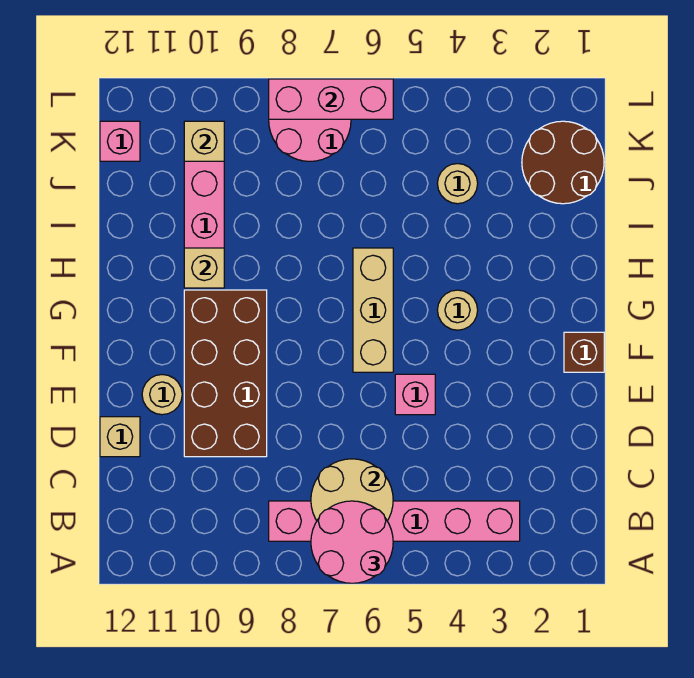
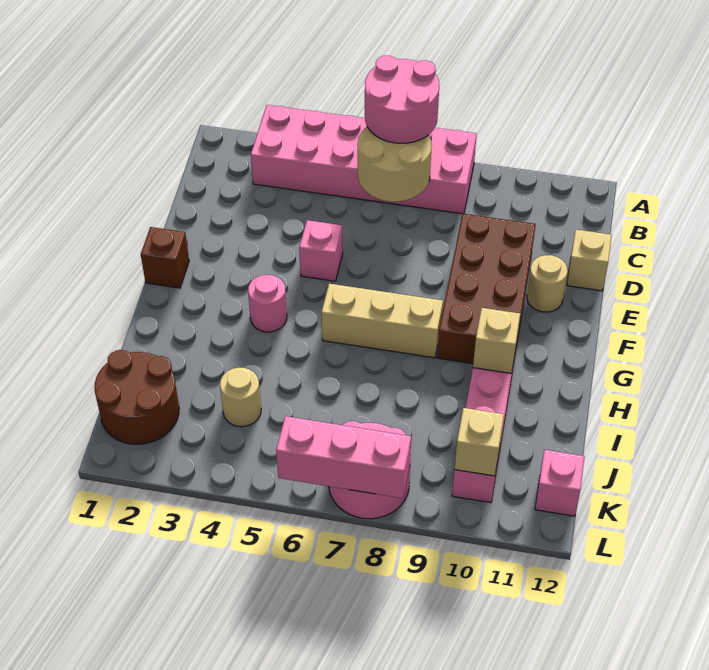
pink 1x6 brick [269,501,520,541] -> pink 2x6 brick [251,105,477,214]
tan 1x3 brick [353,248,393,372] -> tan 1x3 brick turned to [321,284,443,358]
tan 1x1 round brick [437,290,478,330] -> pink 1x1 round brick [248,275,287,332]

